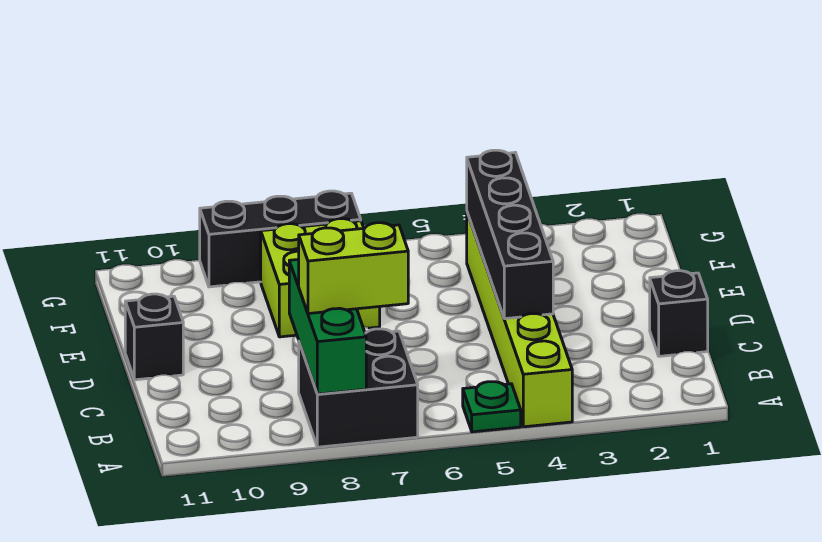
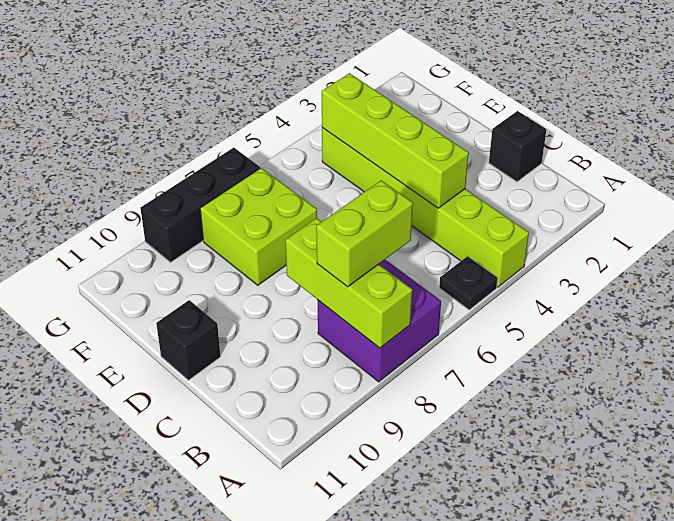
green 1x1 plate [463,382,521,432] -> black 1x1 plate [439,256,498,310]
black 2x2 brick [299,329,418,447] -> purple 2x2 brick [318,260,441,382]
green 1x3 brick [289,259,366,394] -> lime 1x3 brick [286,218,412,348]
black 1x4 brick [467,150,553,319] -> lime 1x4 brick [322,73,469,208]

